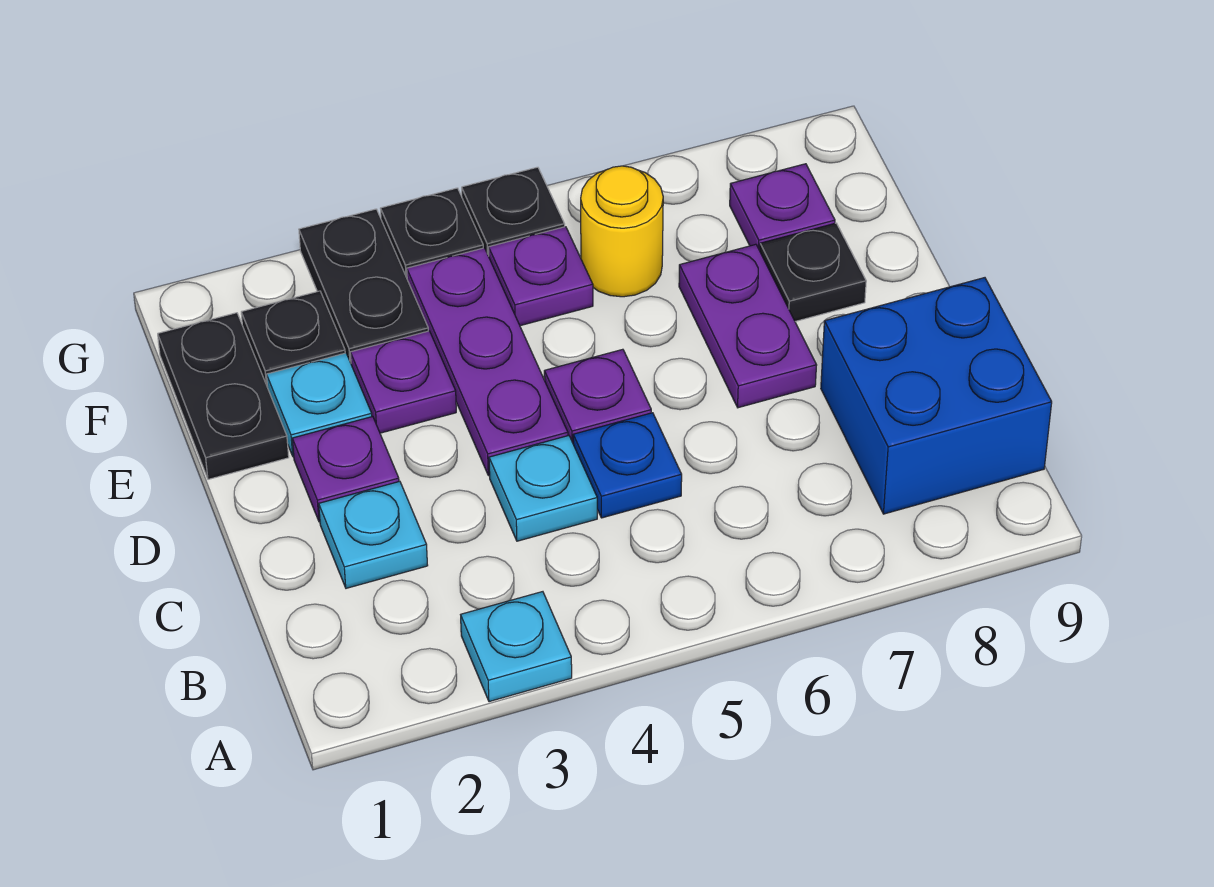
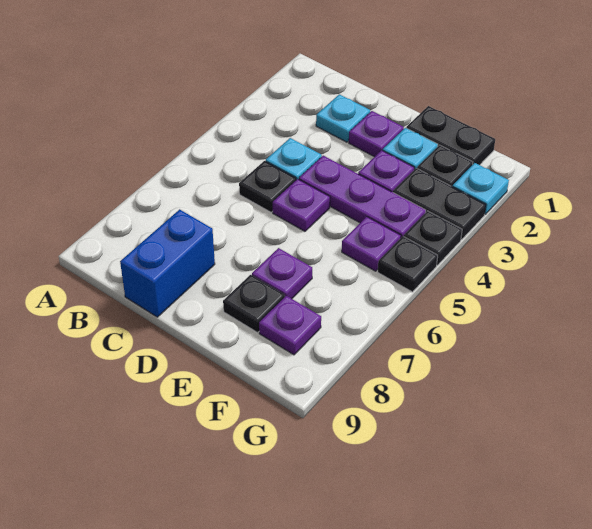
cyan 1x1 plate [461,592,572,702] -> cyan 1x1 plate moved to [452,163,509,214]
blue 2x2 brick [821,278,1052,514] -> blue 1x2 brick [120,209,215,317]
blue 1x1 plate [573,413,682,518] -> black 1x1 plate [239,161,296,212]
purple 1x2 plate [679,244,817,408] -> purple 1x1 plate [252,248,312,299]
yellow 1x1 round brick [581,166,663,297] -> none

